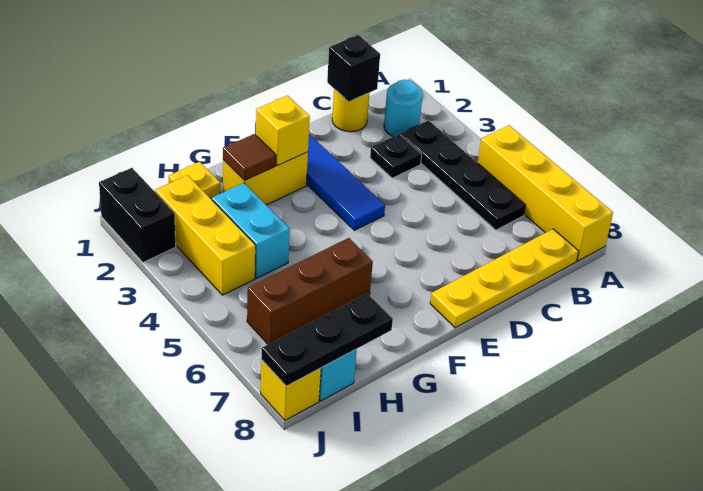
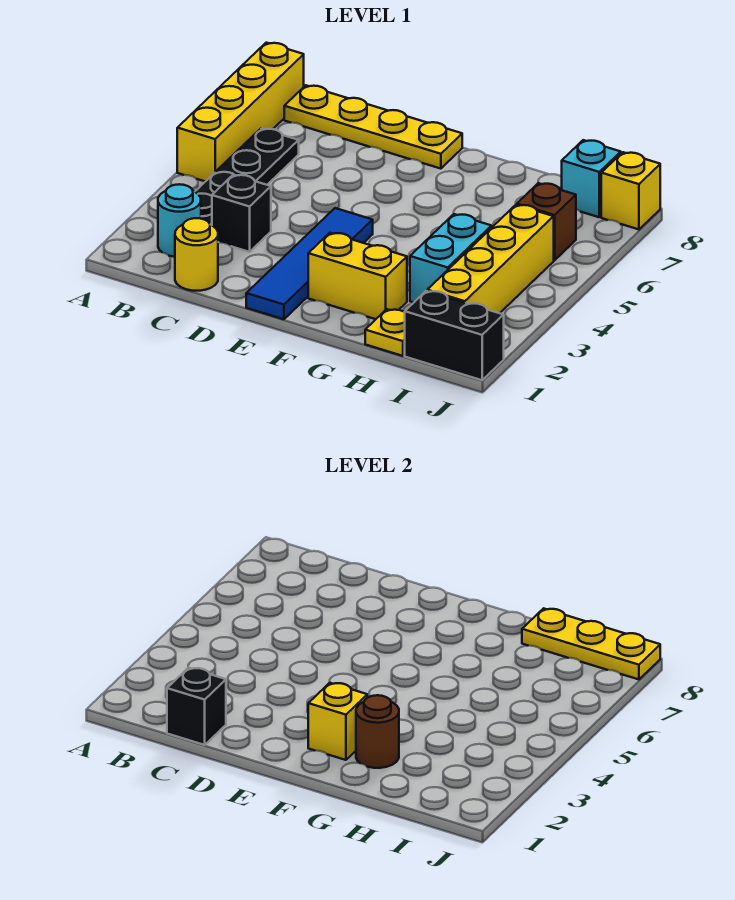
black 1x1 plate [370,134,422,178] -> black 1x1 brick [212,175,271,252]
brown 1x1 tile [223,134,276,181] -> brown 1x1 round brick [356,695,399,768]
brown 1x3 brick [247,238,373,344] -> brown 1x1 brick [517,183,576,260]
black 1x3 plate [261,294,393,386] -> yellow 1x3 plate [522,608,660,679]
yellow 1x3 brick [155,175,256,295] -> yellow 1x4 brick [427,205,554,313]
black 1x2 brick [99,168,176,262] -> black 1x2 brick turned to [405,291,504,380]

